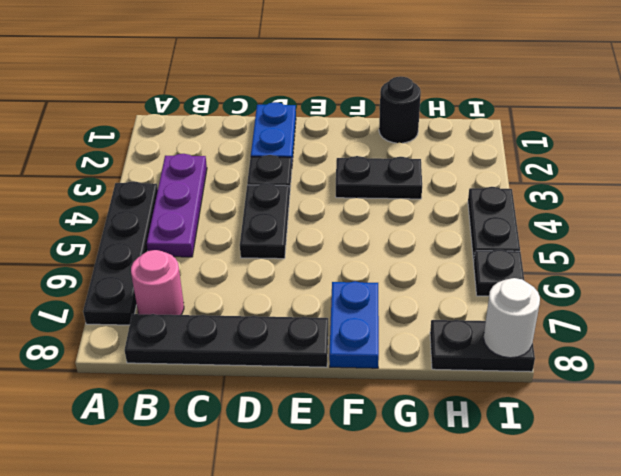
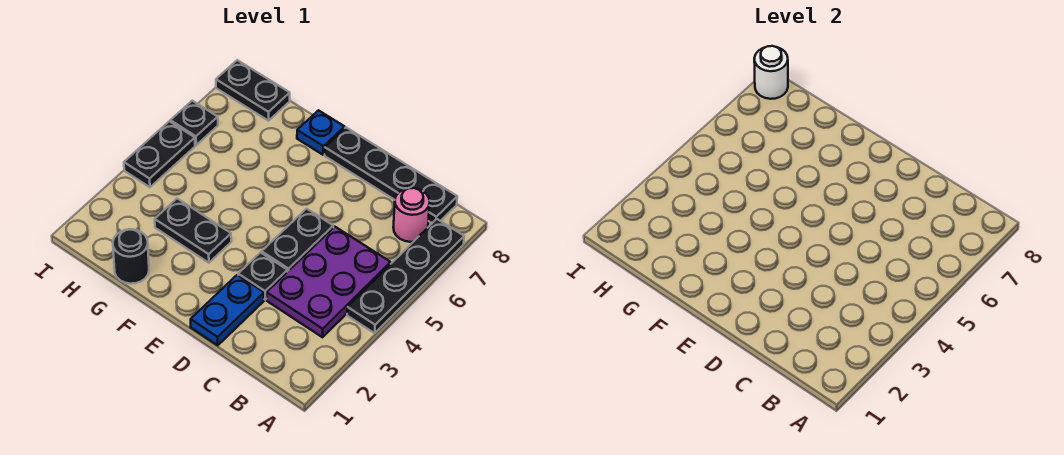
purple 1x3 plate [147,154,207,257] -> purple 2x3 plate [267,227,391,337]
blue 1x2 plate [329,281,379,368] -> blue 1x1 plate [297,110,345,155]

